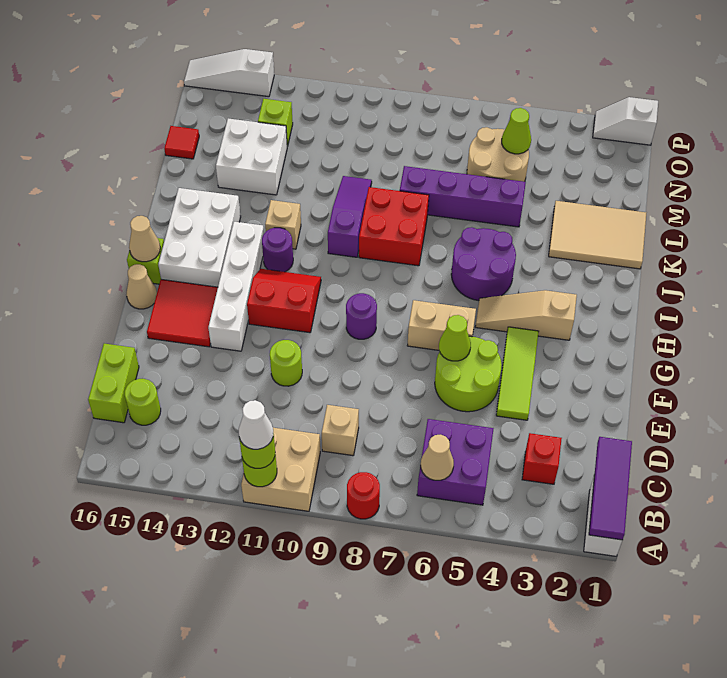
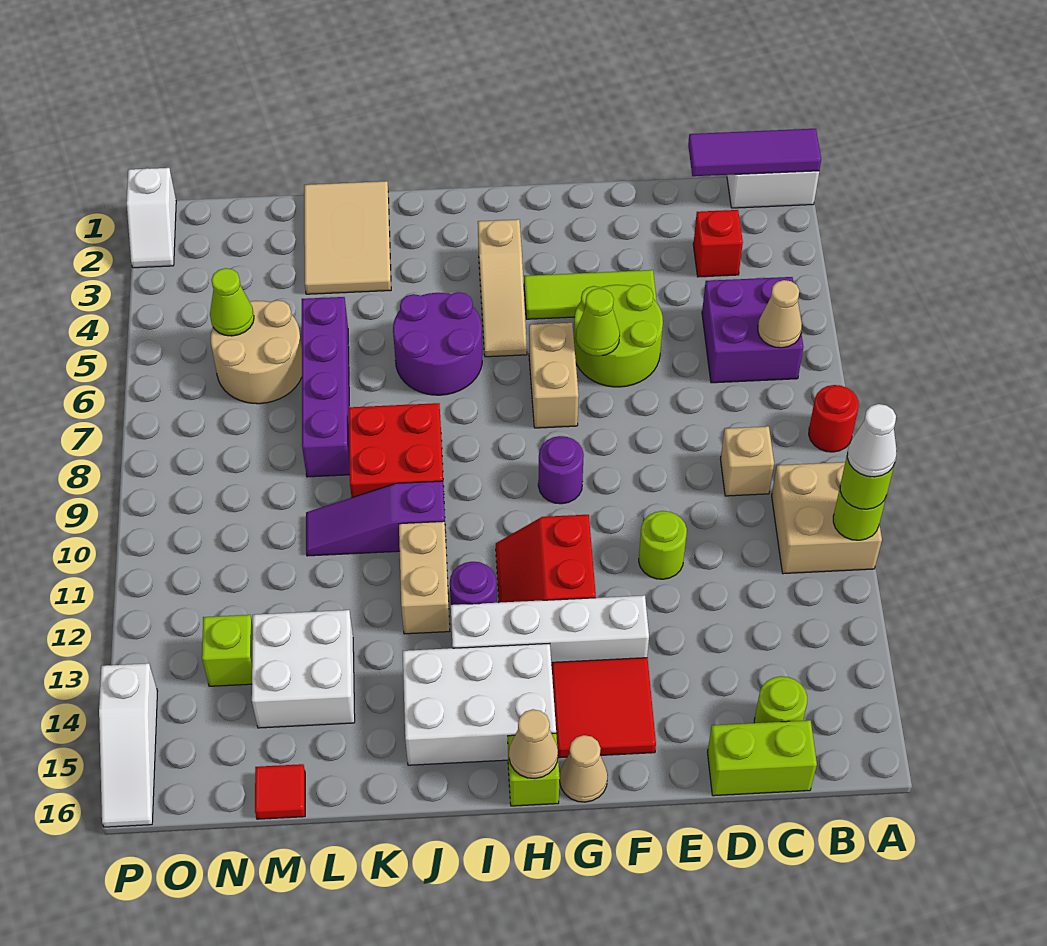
tan 1x1 brick [265,200,301,249] -> tan 1x2 brick [399,521,450,634]

